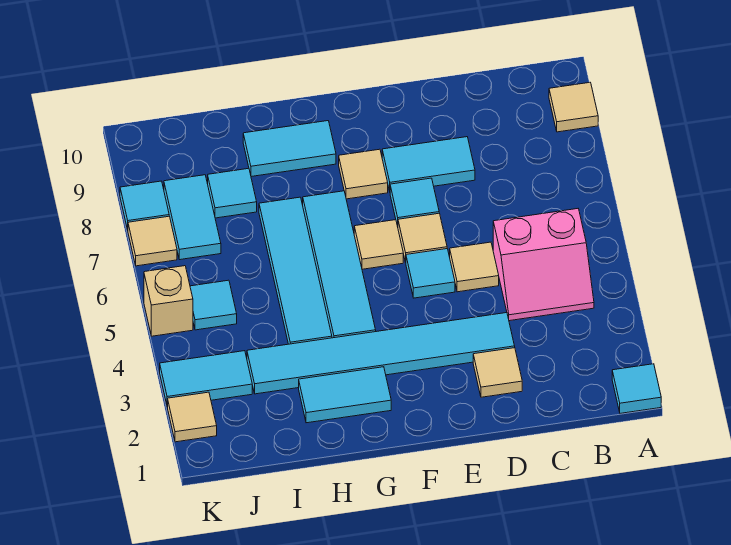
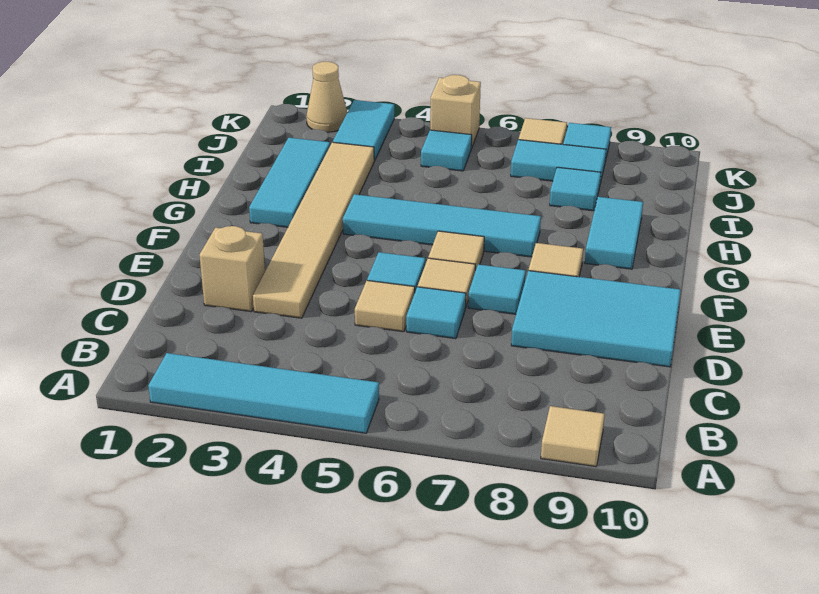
cyan 1x1 tile [612,364,661,413] -> cyan 1x1 tile moved to [406,287,466,339]
pink 2x2 slope [493,209,594,321] -> none
tan 1x1 tile [473,348,522,397] -> tan 1x1 brick [200,226,265,312]
cyan 1x6 tile [247,313,515,394] -> tan 1x6 tile [253,142,374,318]
cyan 1x2 tile [382,137,475,191] -> cyan 2x3 tile [511,271,681,367]
cyan 1x2 tile [299,367,391,423] -> cyan 1x3 tile [249,138,330,227]
cyan 1x4 tile [259,197,332,344] -> cyan 1x4 tile moved to [148,353,379,433]
tan 1x1 tile [168,392,217,442] -> tan 1x1 cone [306,62,347,132]

